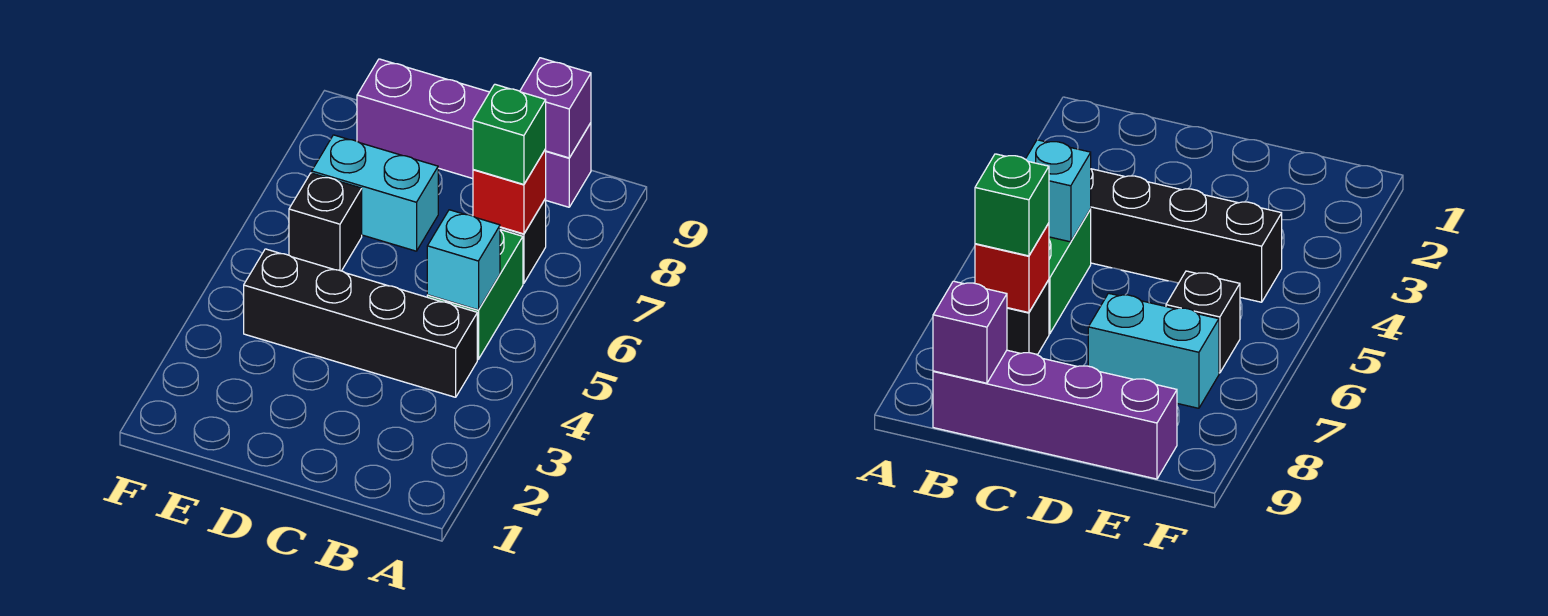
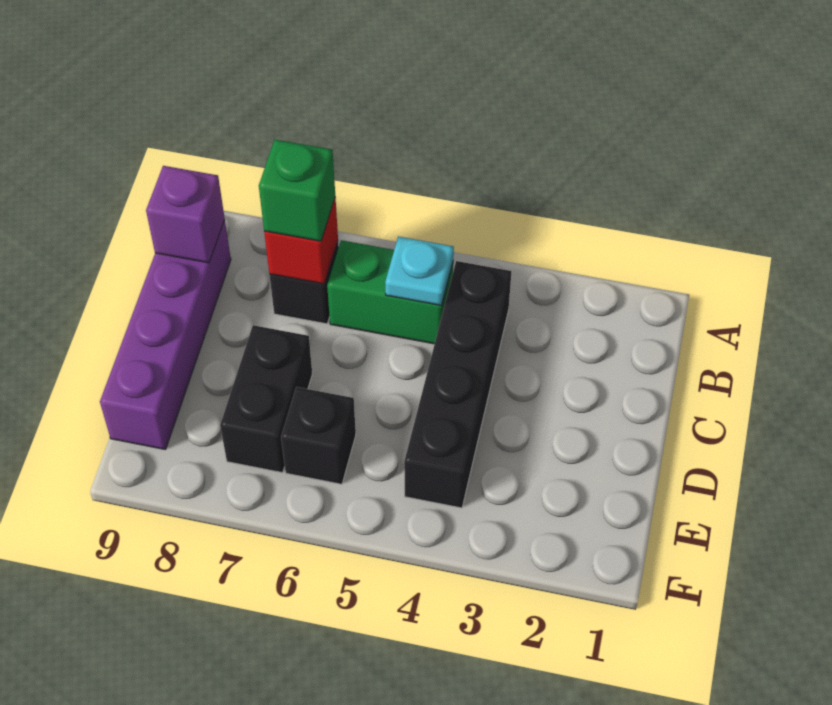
cyan 1x1 brick [427,210,500,310] -> cyan 1x1 plate [385,236,454,306]
cyan 1x2 brick [312,135,438,251] -> black 1x2 brick [220,325,312,473]

